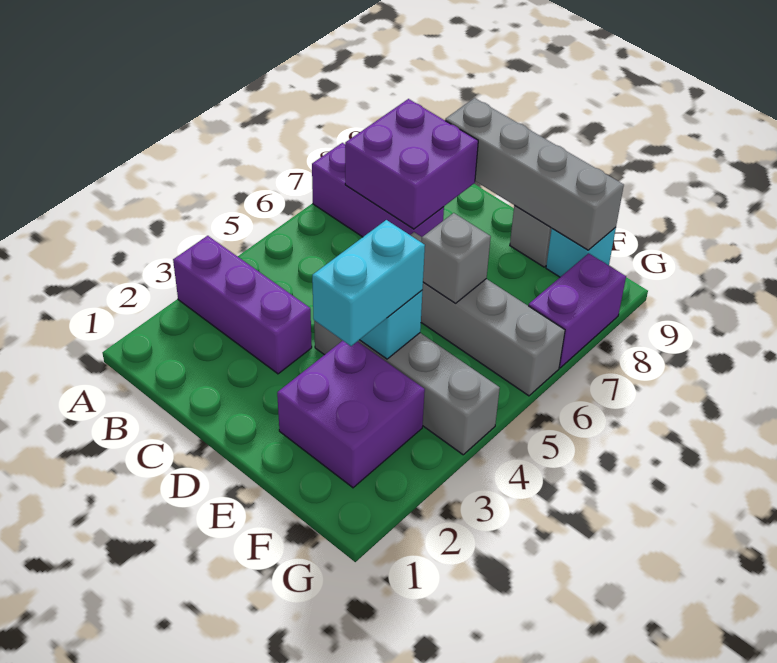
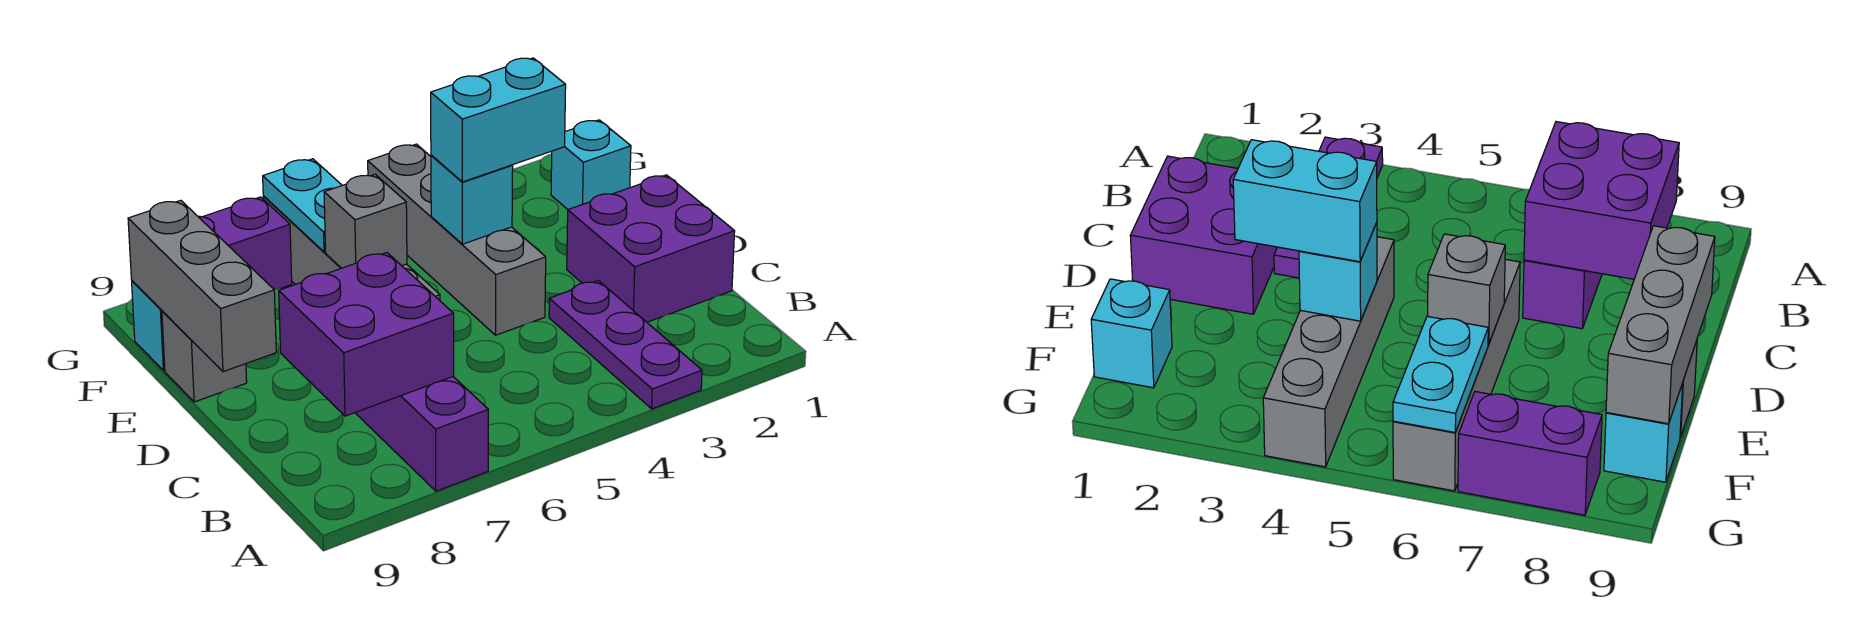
purple 1x3 brick [173,236,312,374] -> purple 1x3 plate [549,281,702,409]
grey 1x4 brick [445,98,624,250] -> grey 1x3 brick [128,200,276,372]
purple 2x2 brick [277,341,425,488] -> purple 2x2 brick moved to [567,175,735,322]
none -> cyan 1x1 brick [551,120,631,209]
none -> cyan 1x2 plate [263,159,342,252]

